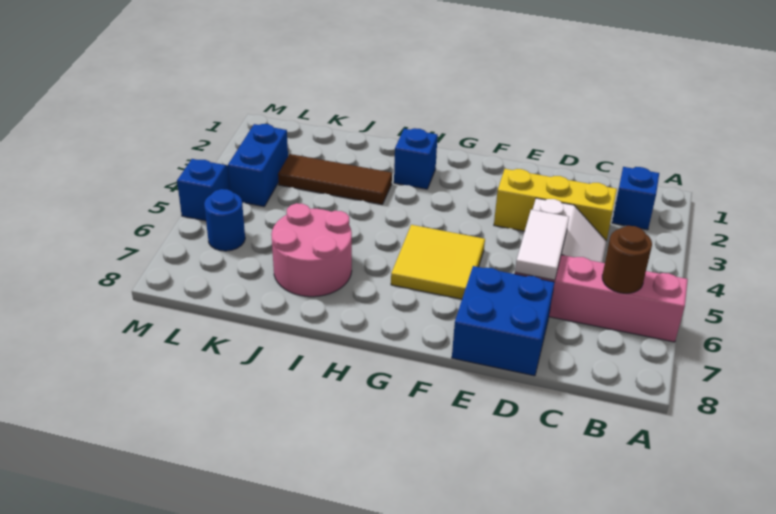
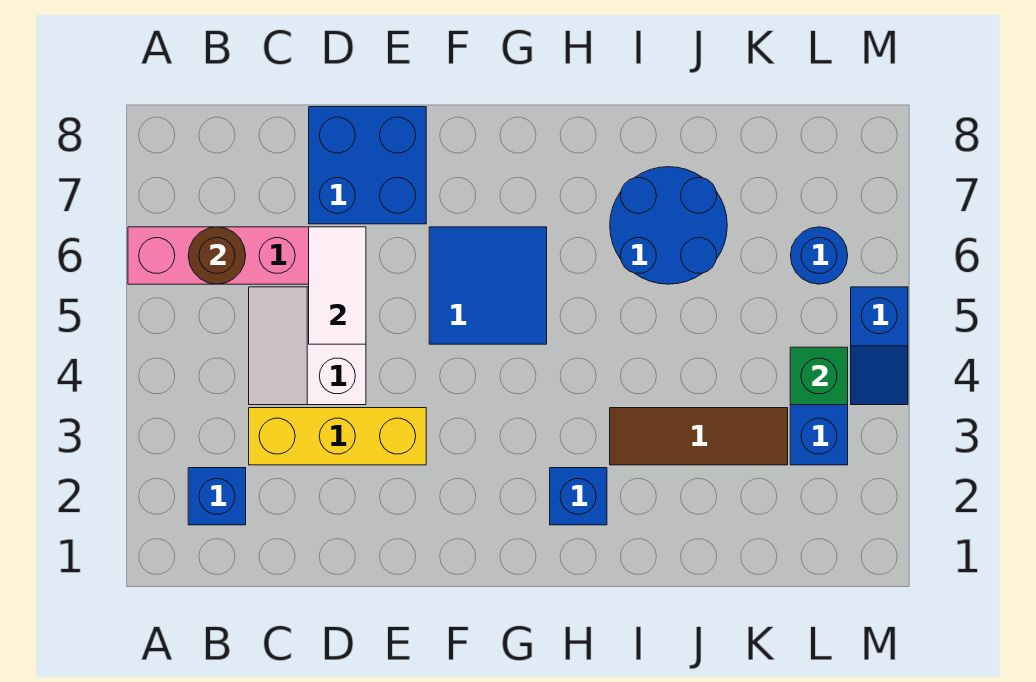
yellow 2x2 tile [391,225,485,299] -> blue 2x2 tile [429,227,547,344]
pink 2x2 round brick [271,203,352,297] -> blue 2x2 round brick [610,167,727,284]
none -> green 1x1 brick [790,347,848,405]

